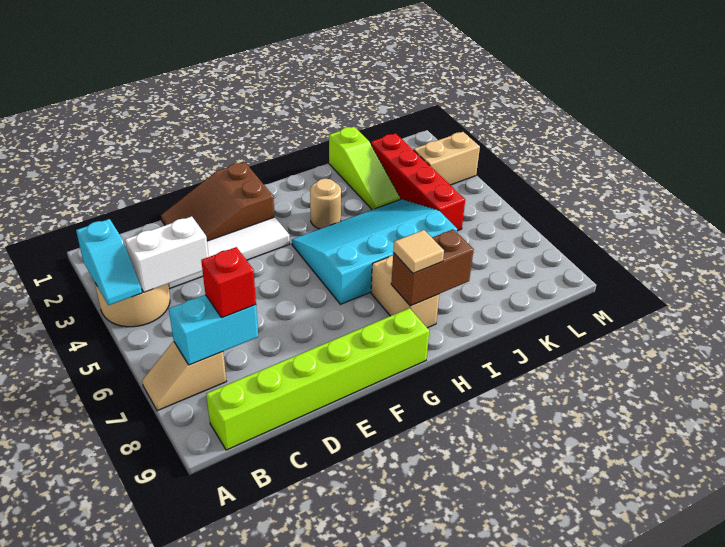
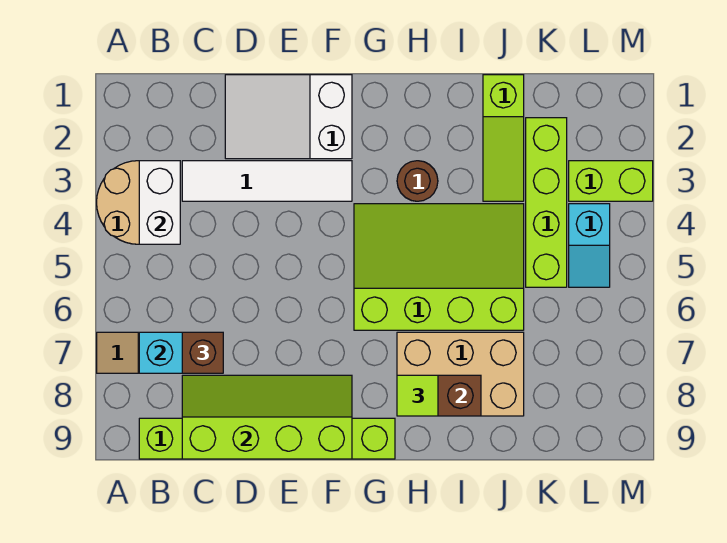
cyan 1x2 slope [76,219,142,305] -> cyan 1x2 slope moved to [569,204,610,287]
white 1x2 brick [125,216,209,292] -> white 1x2 brick turned to [139,161,180,244]
red 1x1 brick [201,247,256,318] -> brown 1x1 brick [182,332,223,373]
none -> lime 2x4 slope [182,375,352,459]
brown 2x3 slope [161,162,274,241] -> white 2x3 slope [225,75,352,159]
cyan 3x4 slope [292,199,457,304] -> lime 3x4 slope [354,204,524,330]
tan 1x1 round brick [310,179,341,229] -> brown 1x1 round brick [397,161,438,201]
tan 1x2 brick [371,256,439,328] -> tan 2x3 brick [397,332,524,416]
tan 1x1 tile [393,230,444,273] -> lime 1x1 tile [397,375,438,416]
red 1x4 brick [371,133,465,231] -> lime 1x4 brick [526,118,567,287]
tan 1x2 brick [414,132,480,185] -> lime 1x2 brick [569,161,653,201]

